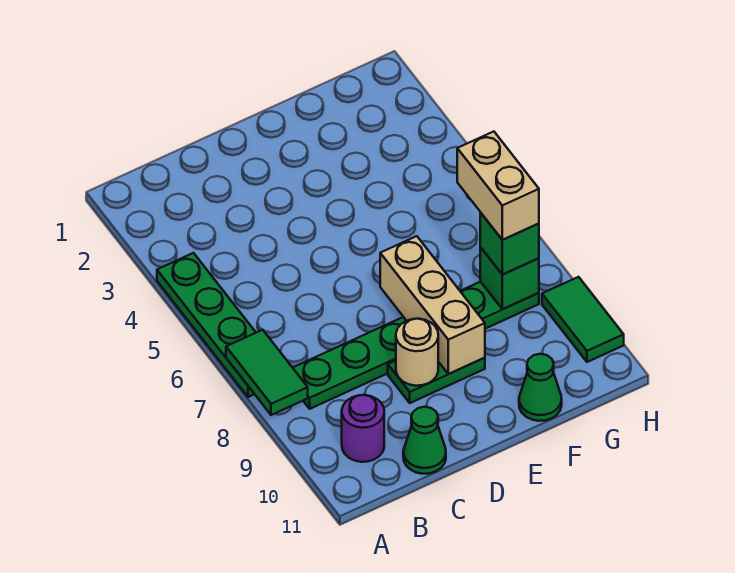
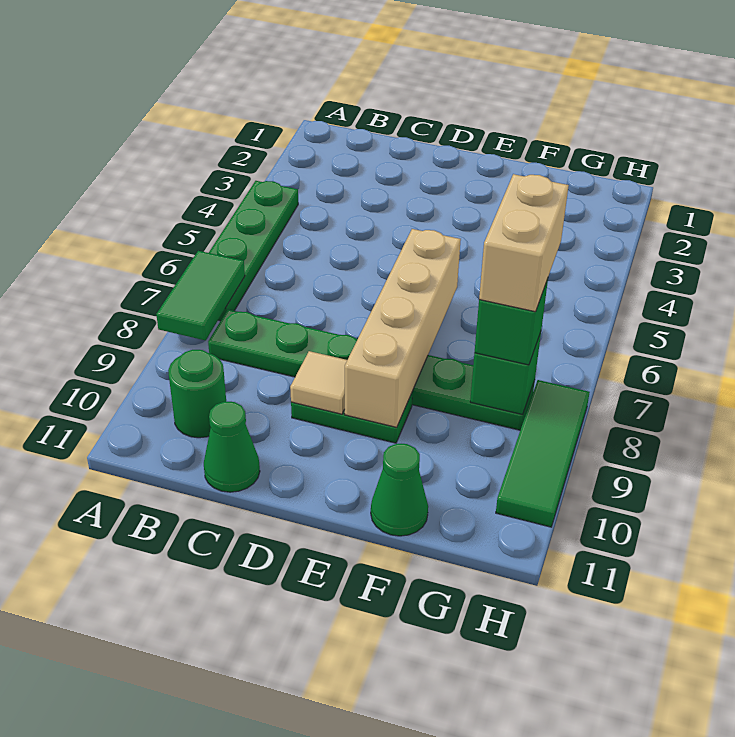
purple 1x1 round brick [342,395,384,462] -> green 1x1 round brick [168,350,226,438]
tan 1x1 round brick [396,319,438,386] -> tan 1x1 tile [290,351,347,414]
tan 1x3 brick [380,236,485,374] -> tan 1x4 brick [345,229,461,427]
green 1x2 tile [542,277,624,362] -> green 1x3 tile [496,380,590,527]

